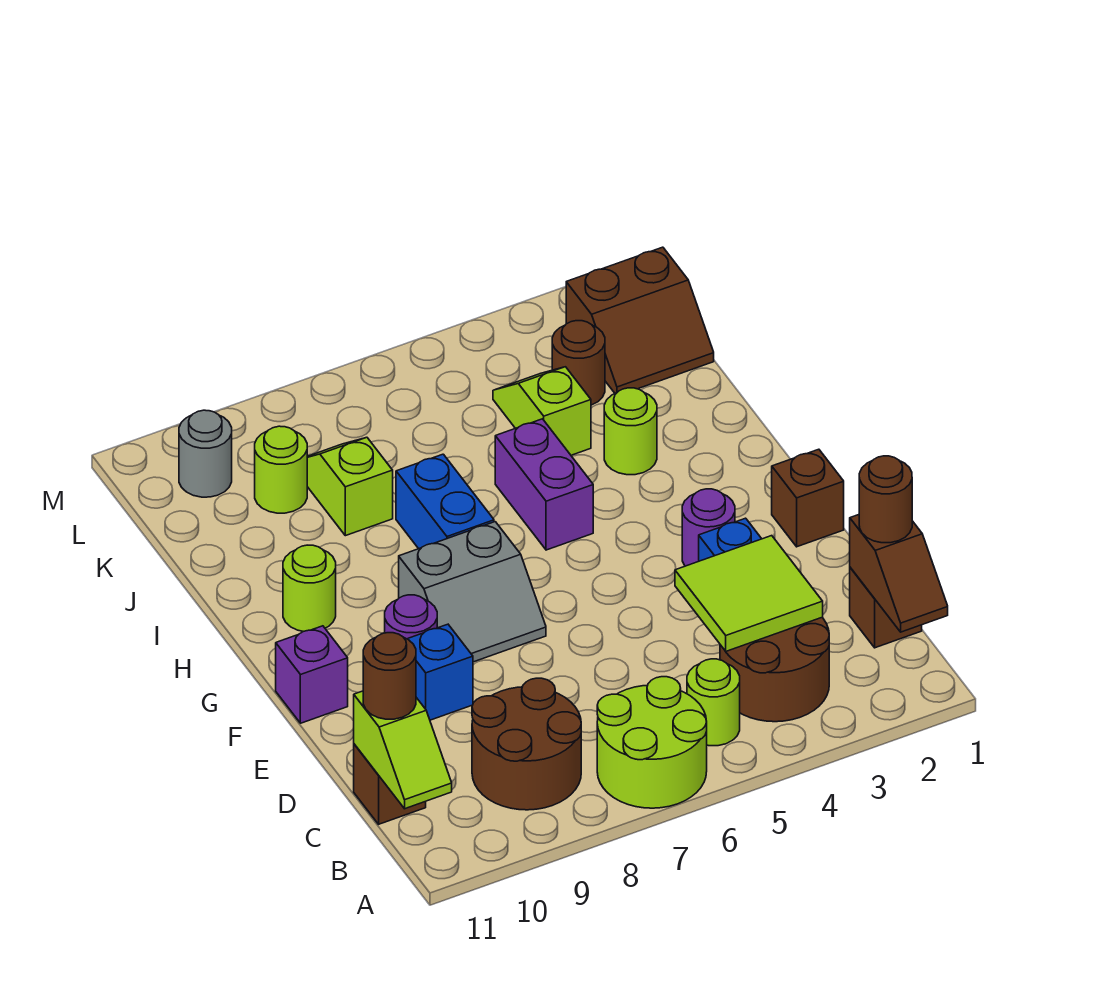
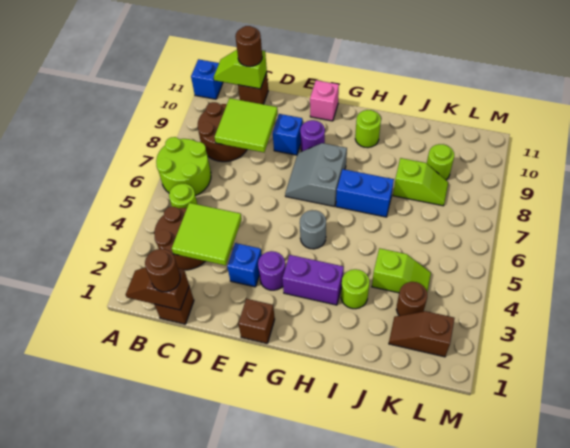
none -> blue 1x1 brick [191,59,223,99]
none -> lime 2x2 tile [215,98,278,152]
purple 1x1 brick [276,626,348,723] -> pink 1x1 brick [310,80,339,121]
purple 1x2 brick [495,419,593,550] -> purple 1x2 brick moved to [283,255,344,305]
brown 2x2 slope [566,247,714,393] -> brown 1x2 slope [389,311,455,357]
grey 1x1 round brick [179,410,232,497] -> grey 1x1 round brick moved to [300,210,326,249]

